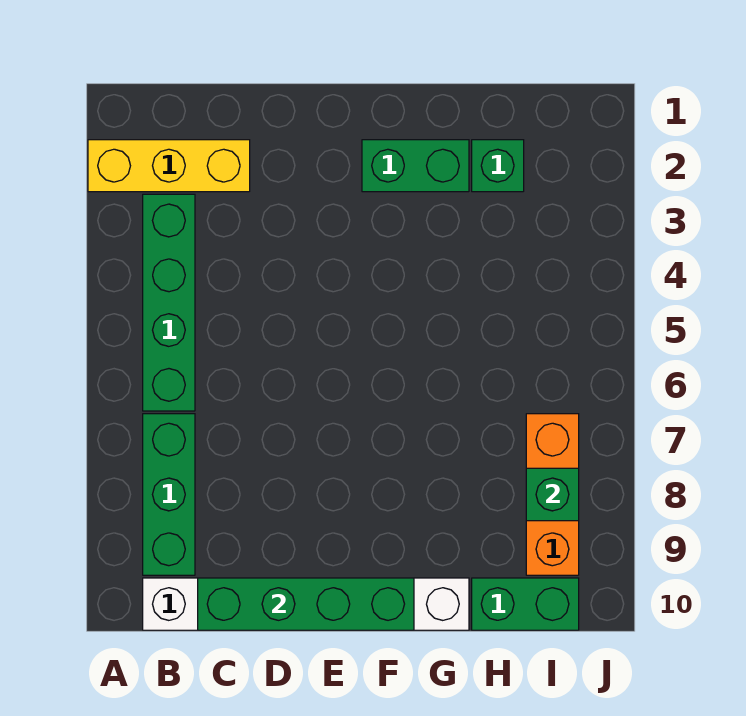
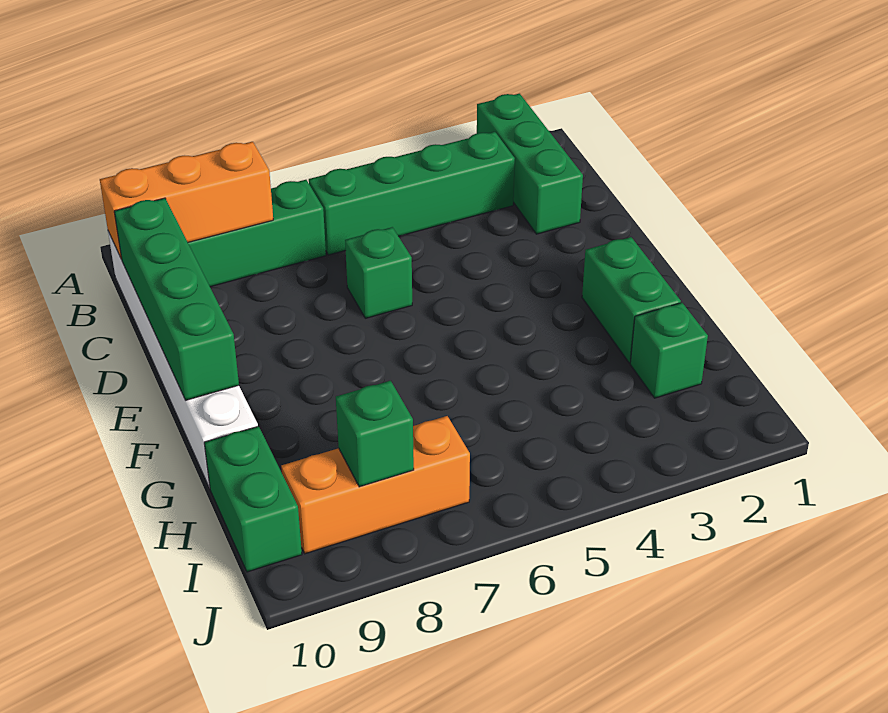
yellow 1x3 brick [88,140,250,192] -> green 1x3 brick [477,94,583,234]
none -> orange 1x3 brick [100,142,273,260]
none -> green 1x1 brick [345,227,412,318]

